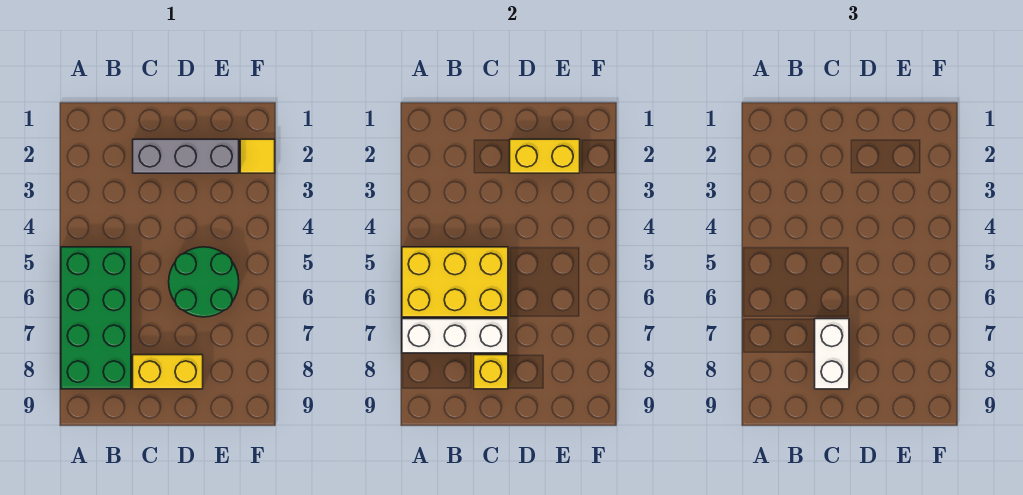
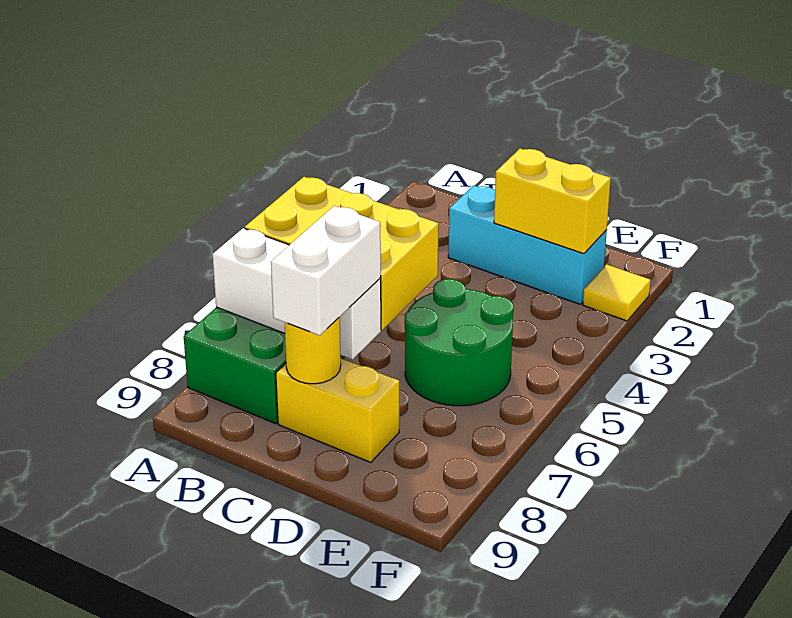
grey 1x3 brick [133,139,239,173] -> cyan 1x3 brick [448,185,607,304]
yellow 1x1 brick [474,355,508,389] -> yellow 1x1 round brick [285,317,341,384]

